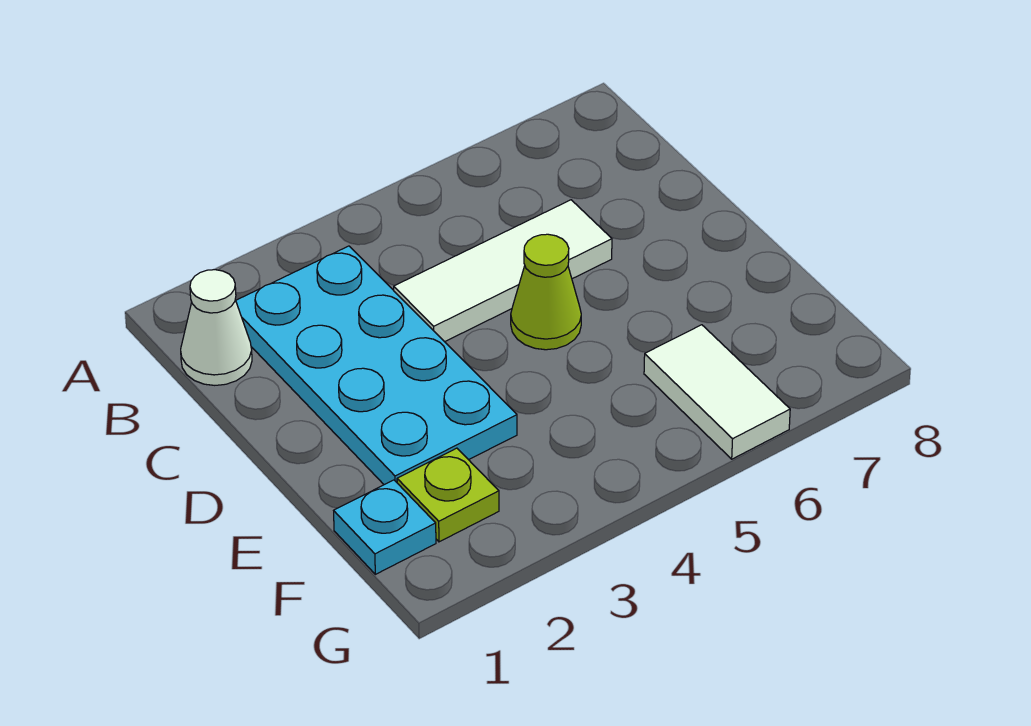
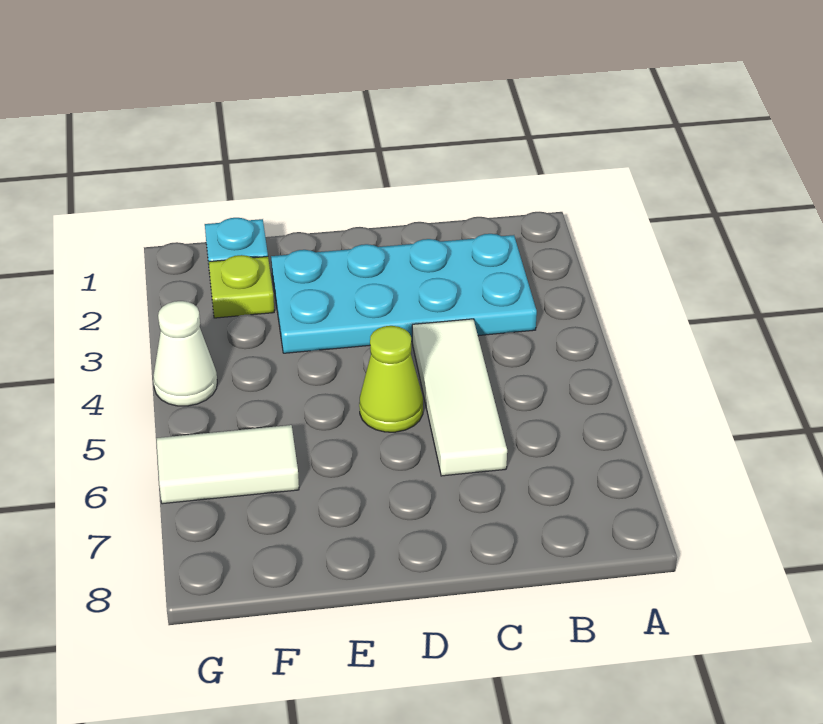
white 1x1 cone [181,270,252,385] -> white 1x1 cone moved to [153,301,217,406]

